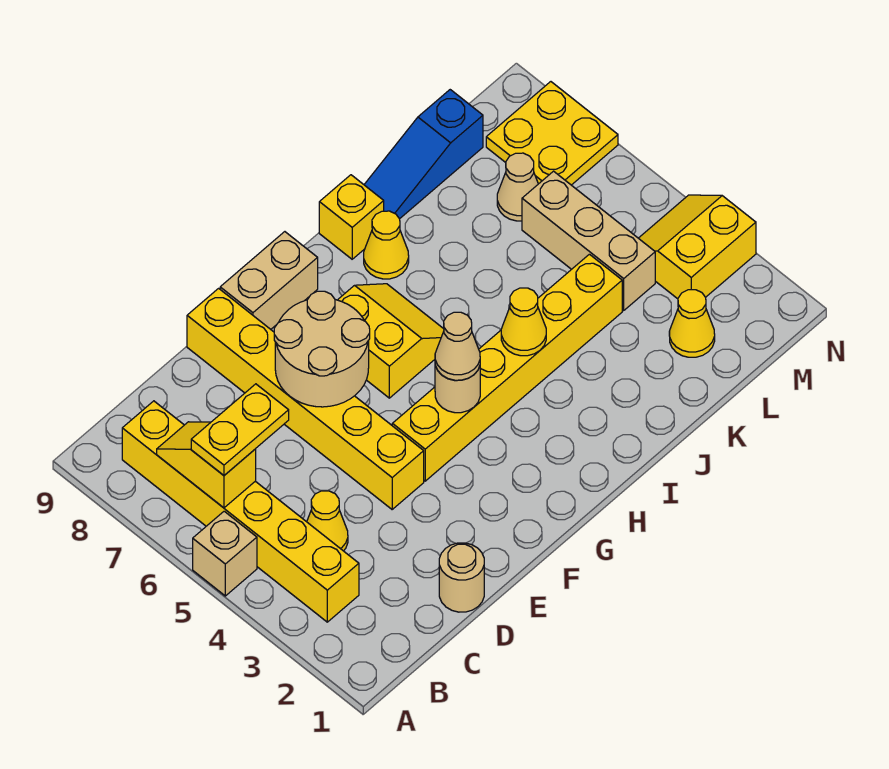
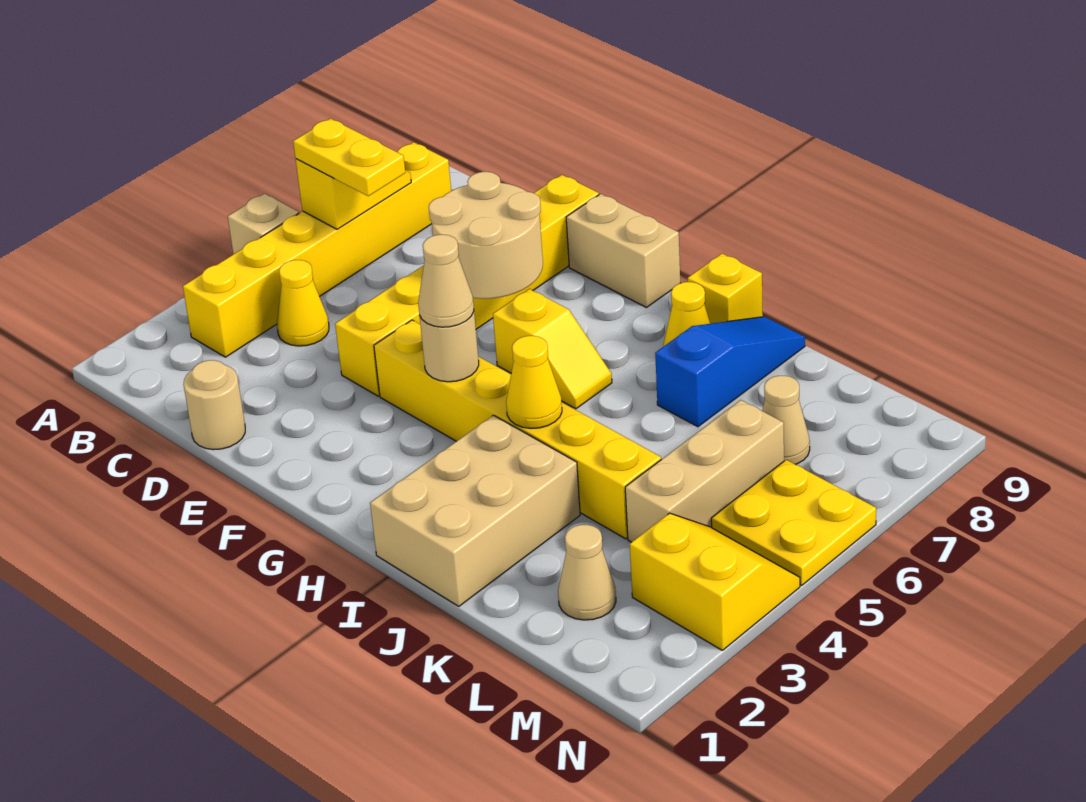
yellow 2x2 slope [338,284,444,398] -> yellow 1x2 slope [493,289,612,409]
none -> tan 2x3 brick [370,415,580,606]
blue 1x3 slope [364,90,483,219] -> blue 1x3 slope turned to [655,317,805,427]
yellow 1x1 cone [669,290,715,357] -> tan 1x1 cone [558,525,616,620]
yellow 2x2 plate [486,82,618,185] -> yellow 2x2 plate moved to [711,460,876,585]

